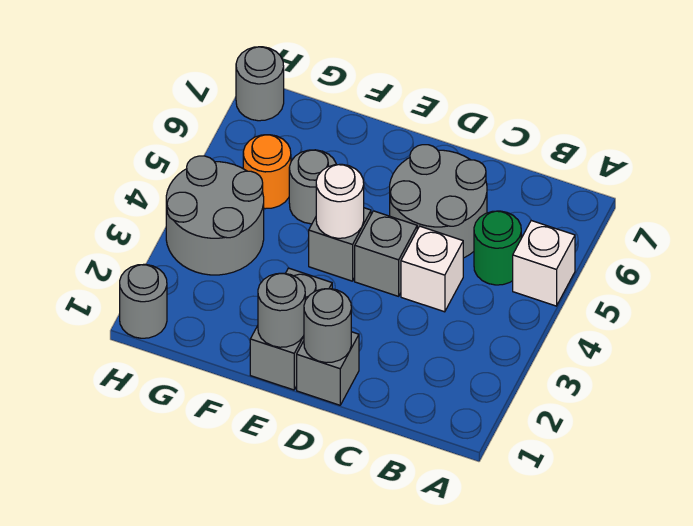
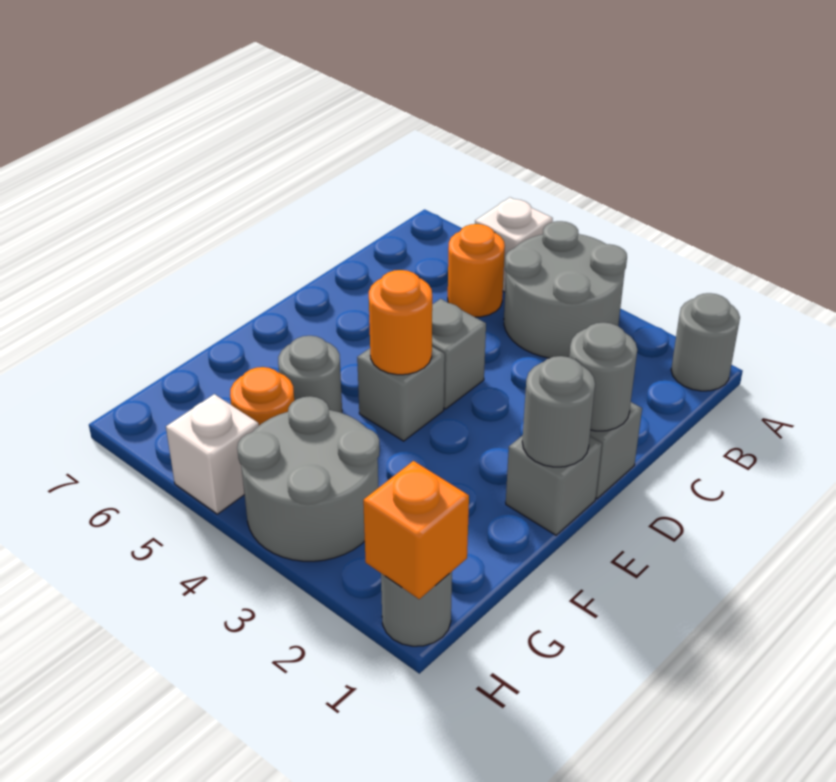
green 1x1 round brick [474,211,521,285] -> orange 1x1 round brick [448,224,505,317]
white 1x1 brick [401,226,463,312] -> white 1x1 brick moved to [166,394,259,514]
grey 2x2 round brick [390,145,487,258] -> grey 2x2 round brick moved to [504,221,627,358]
grey 1x2 brick [250,268,332,390] -> grey 1x1 brick [506,435,602,535]
white 1x1 round brick [316,164,364,238] -> orange 1x1 round brick [369,270,432,375]
none -> orange 1x1 brick [363,461,469,599]
grey 1x1 round brick [236,47,284,121] -> grey 1x1 round brick moved to [671,293,740,391]

